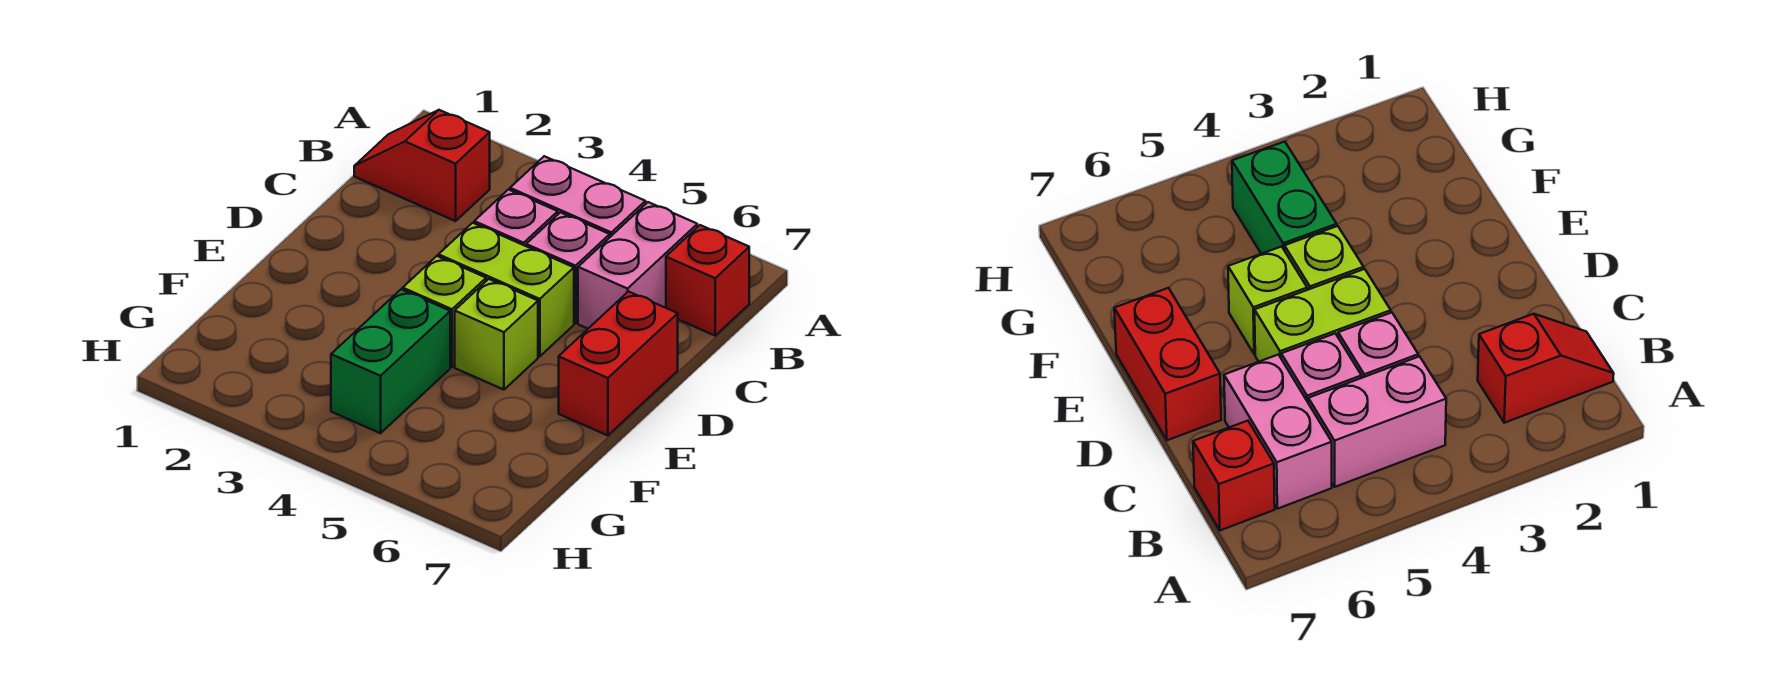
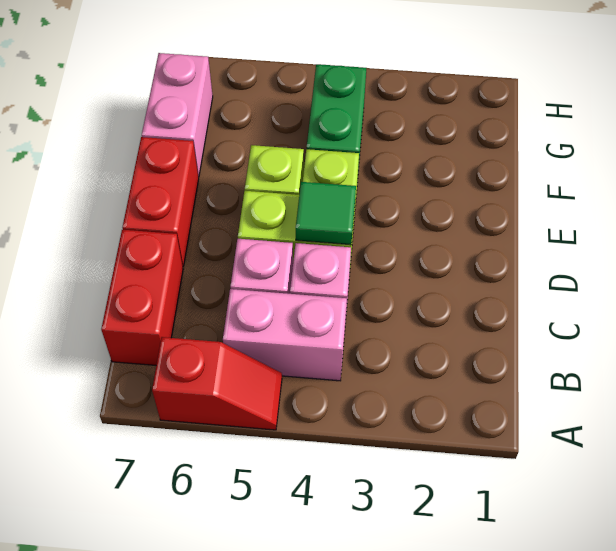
red 1x2 slope [354,110,490,221] -> red 1x2 slope moved to [152,337,282,430]
pink 1x2 brick [578,202,697,329] -> pink 1x2 brick moved to [142,53,213,177]
red 1x1 brick [666,225,749,336] -> red 1x2 brick [101,230,183,365]
none -> green 1x1 tile [296,182,356,245]

